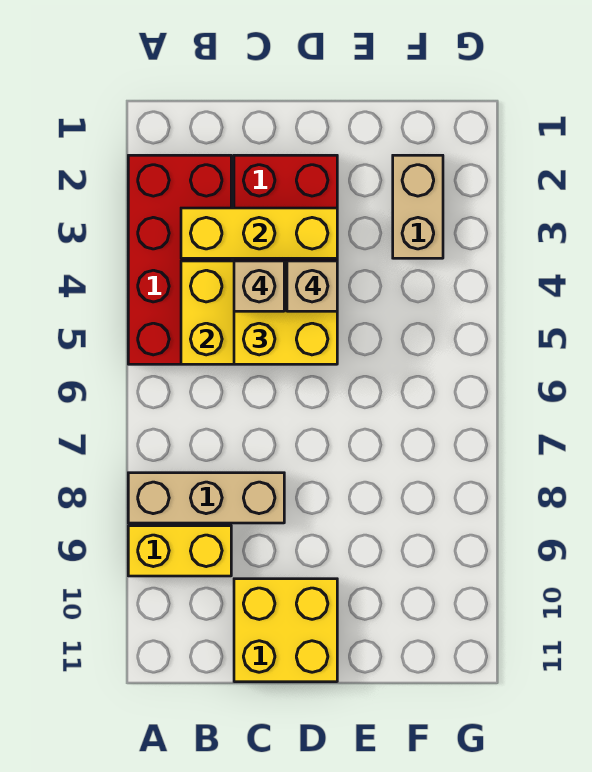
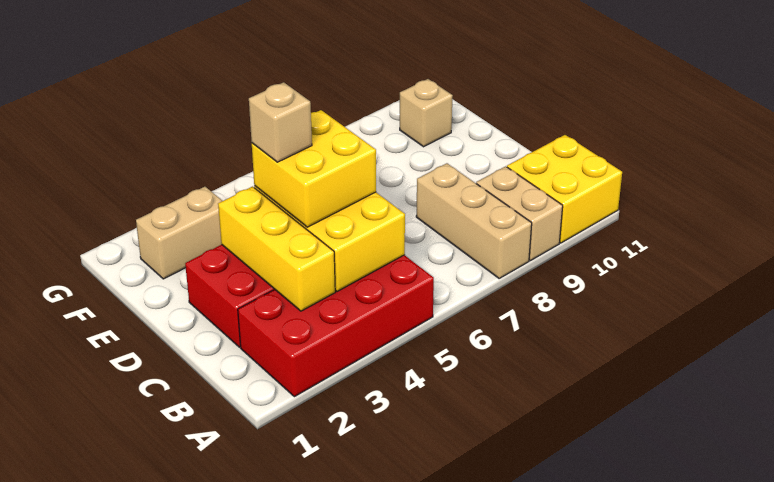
yellow 1x2 brick [128,526,231,576] -> tan 1x2 brick [476,166,563,261]
tan 1x1 brick [234,261,284,311] -> tan 1x1 brick moved to [400,79,453,147]
yellow 2x2 brick [234,579,337,682] -> yellow 2x2 brick moved to [507,135,622,243]

